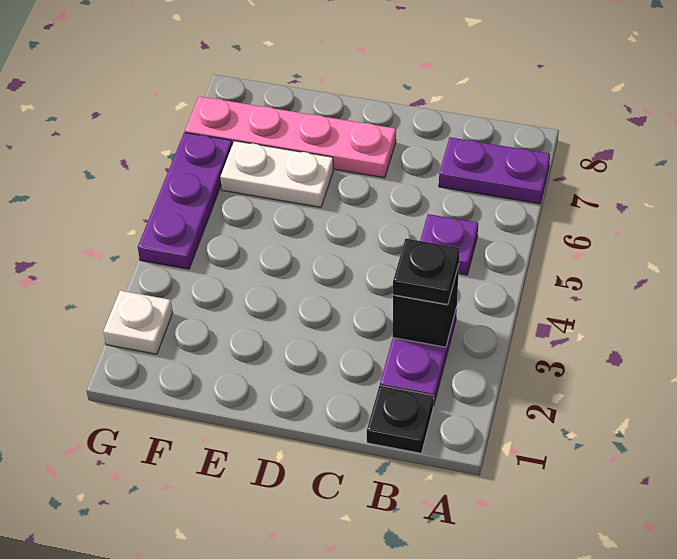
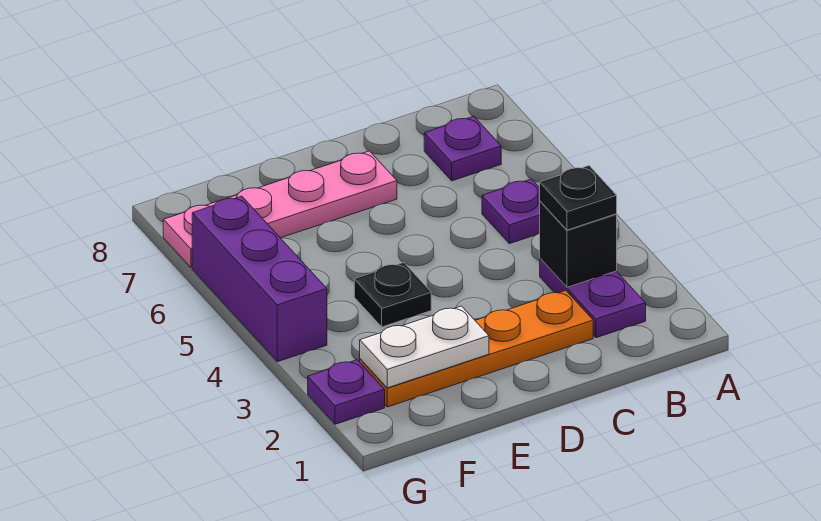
purple 1x2 plate [439,137,550,204] -> purple 1x1 plate [424,116,501,181]
black 1x1 plate [367,386,434,453] -> black 1x1 plate moved to [354,262,431,327]
none -> orange 1x4 plate [360,290,593,407]
white 1x2 plate [220,141,333,207] -> white 1x2 plate moved to [360,306,489,388]
white 1x1 plate [103,291,173,354] -> purple 1x1 plate [308,360,385,424]
purple 1x3 plate [138,132,232,269] -> purple 1x3 brick [192,196,327,362]

